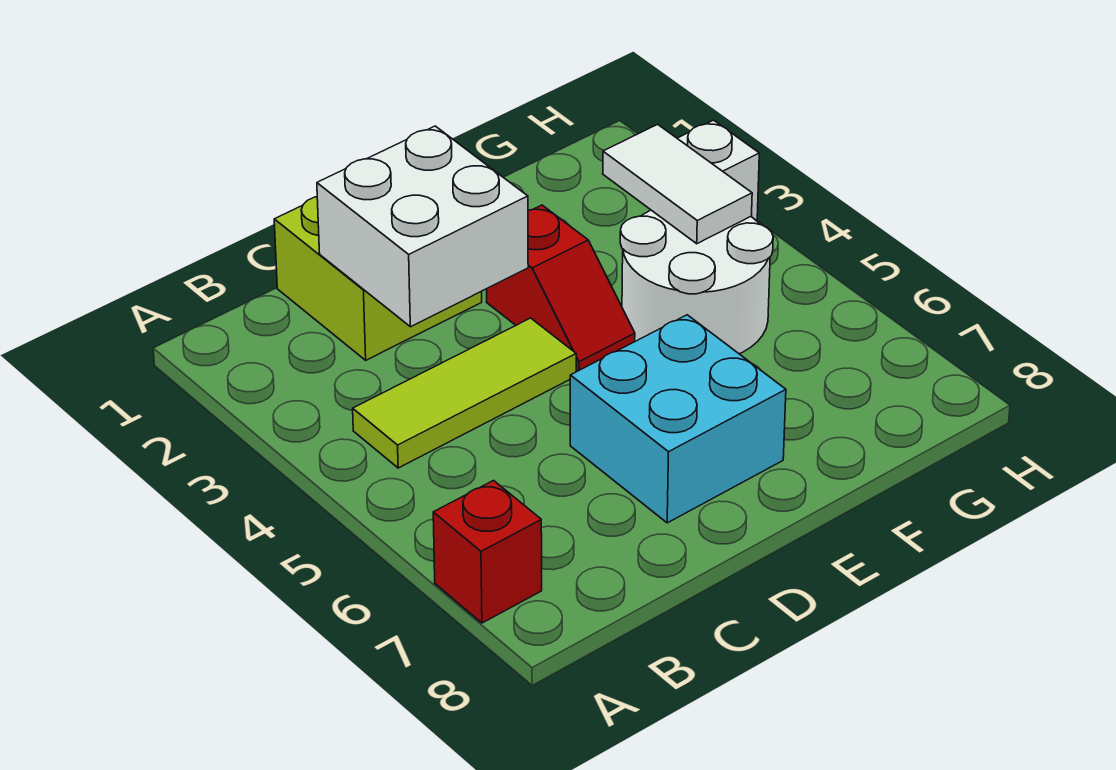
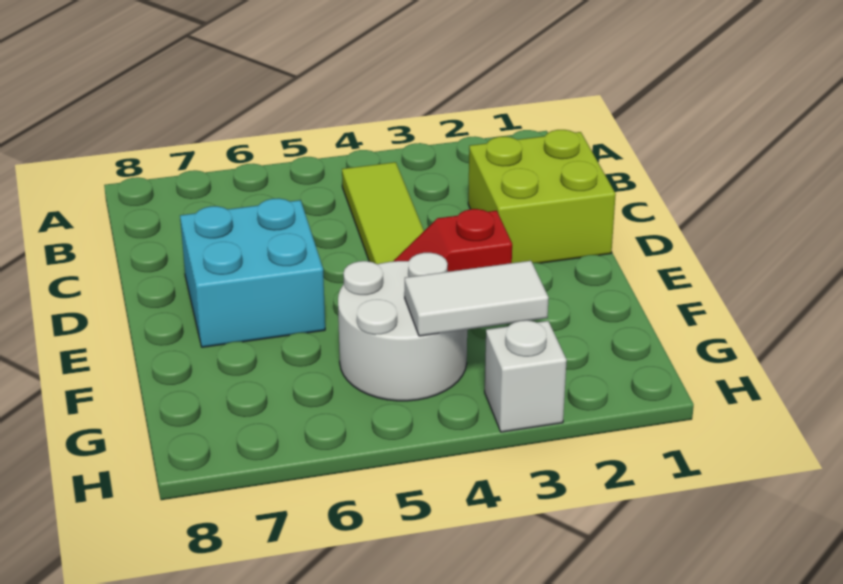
red 1x1 brick [433,481,542,623] -> none
white 2x2 brick [317,126,528,327] -> none

